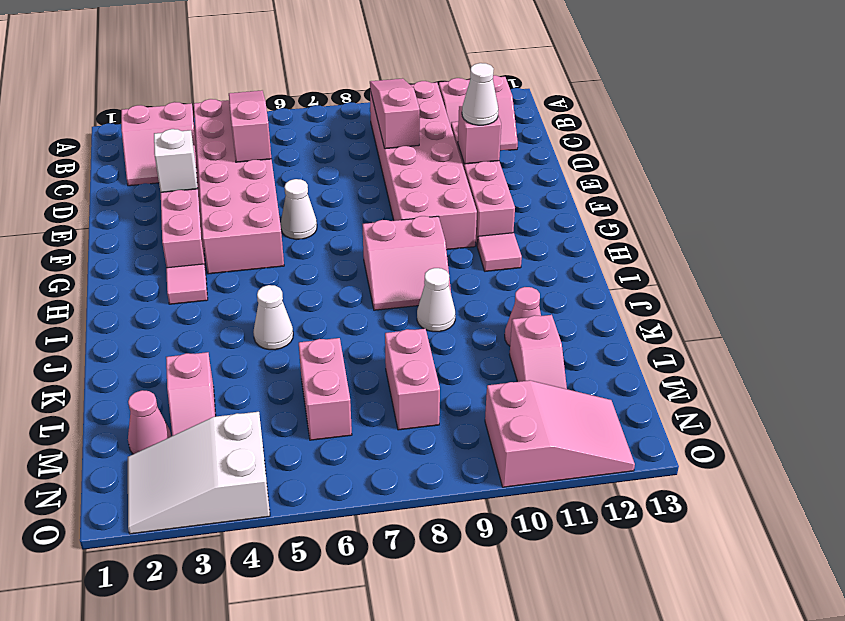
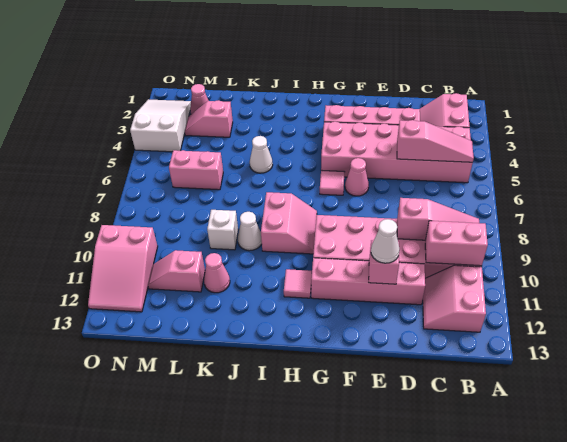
white 1x1 brick [154,129,198,192] -> white 1x1 brick moved to [207,210,238,250]
white 1x1 cone [281,179,317,239] -> pink 1x1 cone [345,158,369,196]
pink 1x1 tile [166,264,208,304] -> pink 1x1 tile moved to [320,170,344,195]
pink 2x2 slope [363,216,451,310] -> pink 2x2 slope turned to [261,192,317,254]
pink 1x2 brick [385,329,440,430] -> pink 1x2 brick moved to [425,221,488,266]

